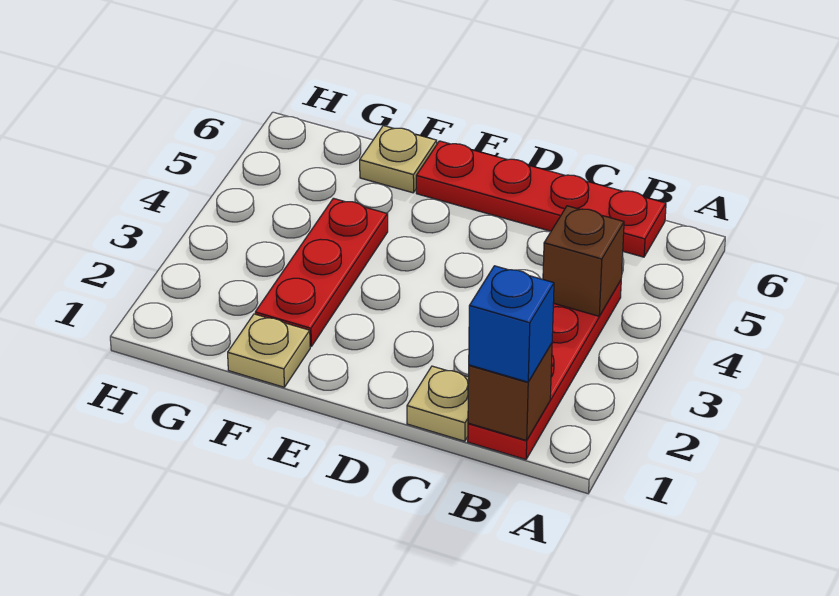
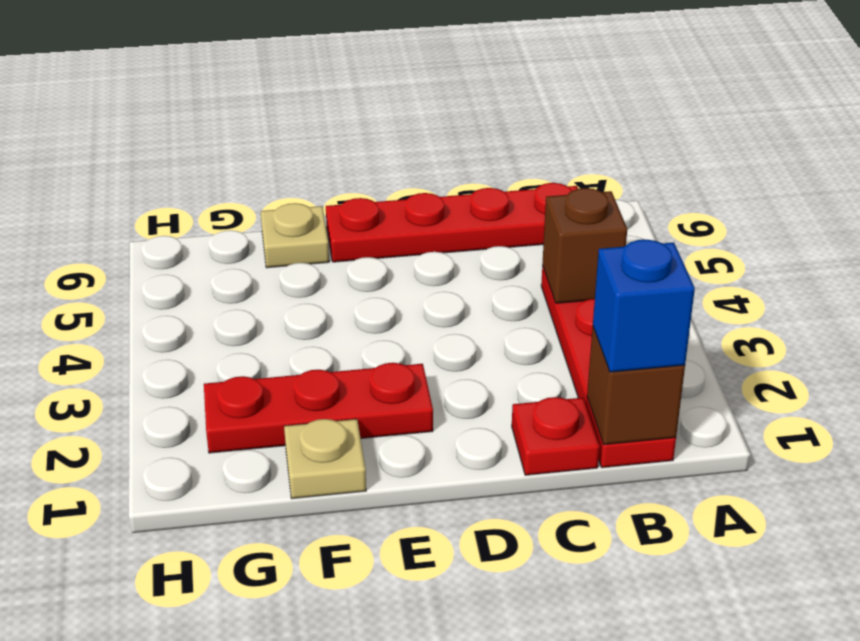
tan 1x1 plate [407,366,469,441] -> red 1x1 plate [512,397,600,475]
red 1x3 plate [255,198,388,346] -> red 1x3 plate turned to [204,363,433,453]

